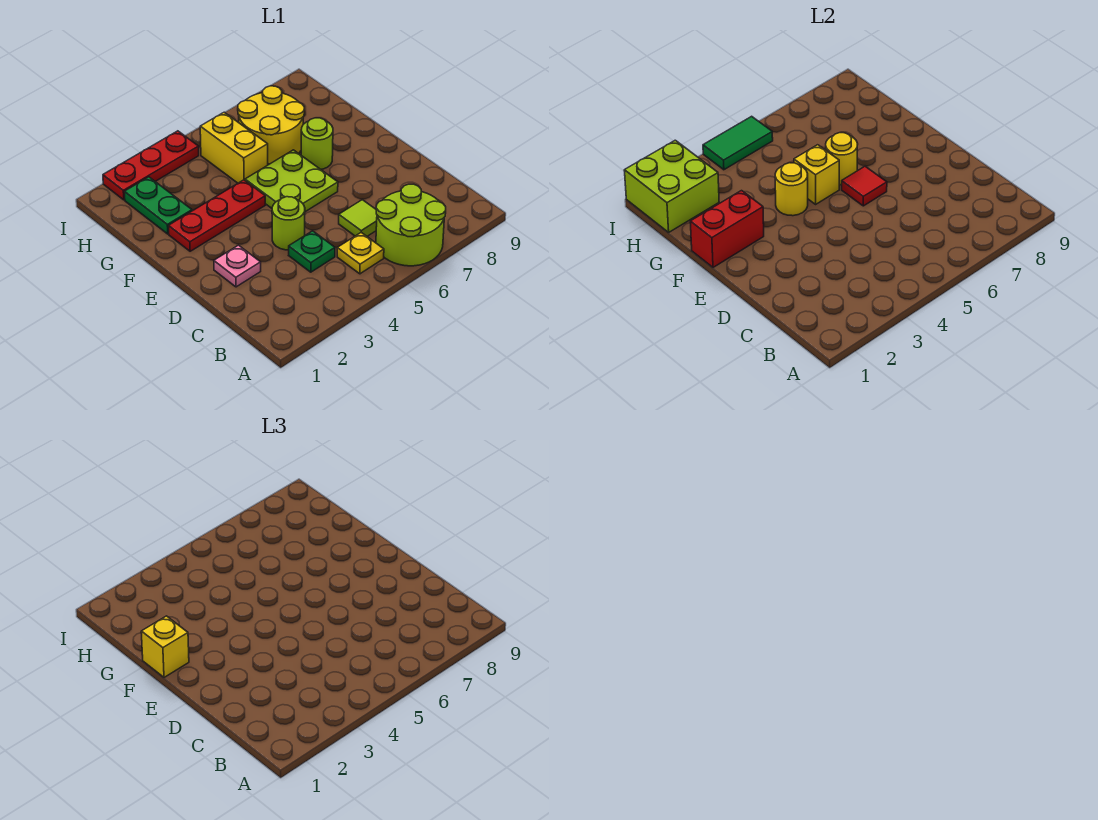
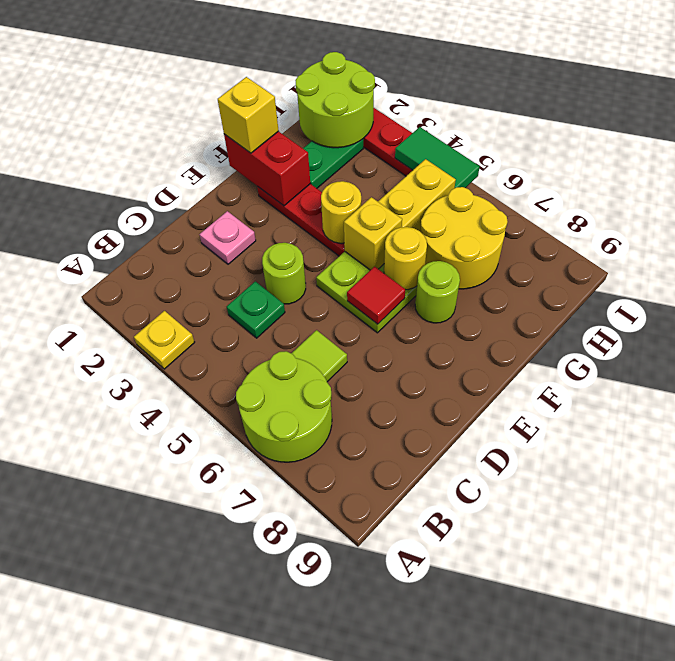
yellow 1x1 plate [337,233,384,274] -> yellow 1x1 plate moved to [134,311,195,369]
lime 2x2 brick [624,140,719,232] -> lime 2x2 round brick [295,52,375,148]

